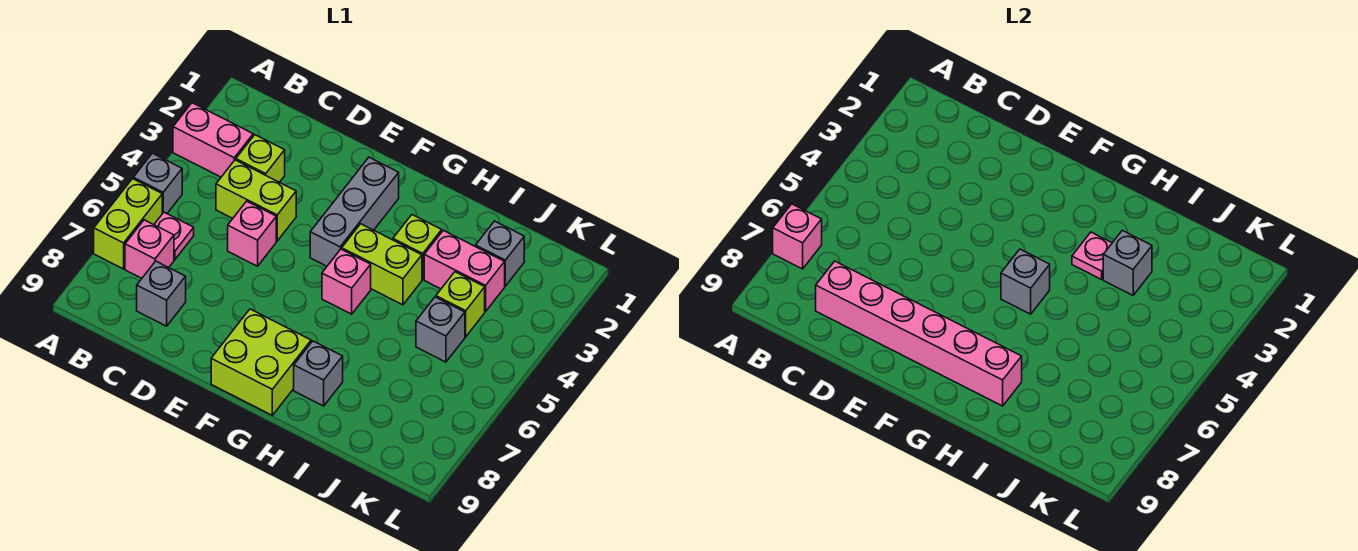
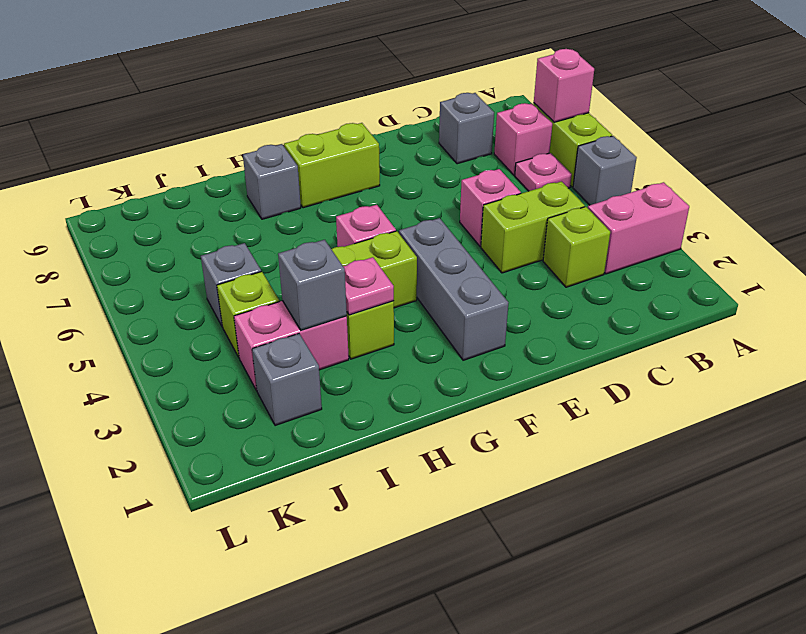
pink 1x6 brick [816,261,1022,406] -> none
lime 2x2 brick [211,309,311,415] -> lime 1x2 brick [284,123,380,208]
grey 1x1 brick [1001,249,1050,314] -> none

